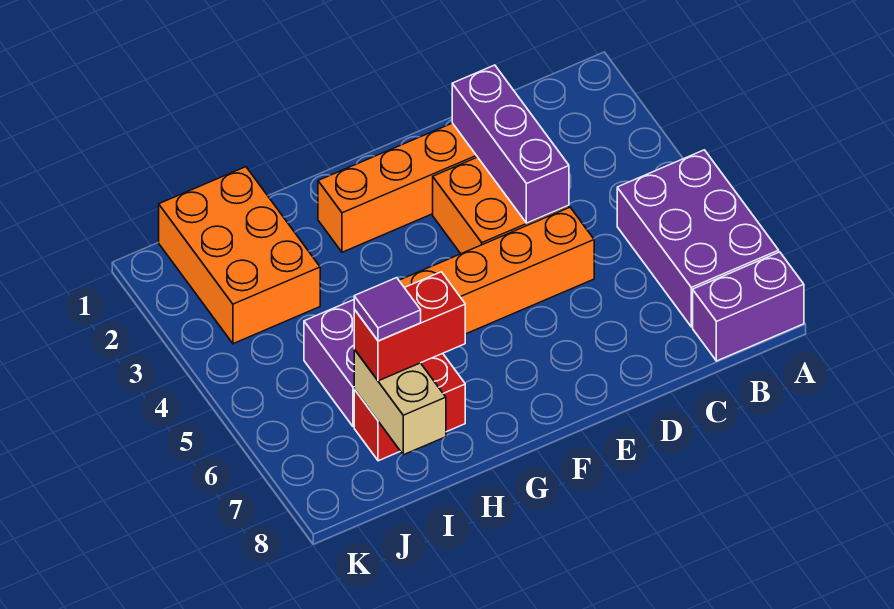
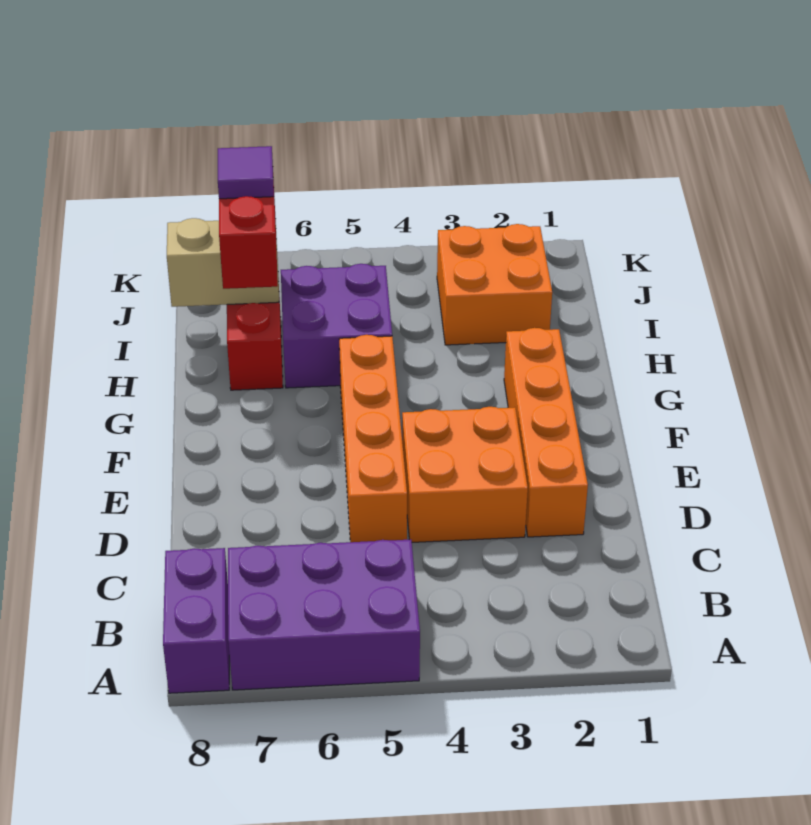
purple 1x3 brick [452,65,569,223] -> none
orange 2x3 brick [159,167,320,344] -> orange 2x2 brick [437,224,552,345]

